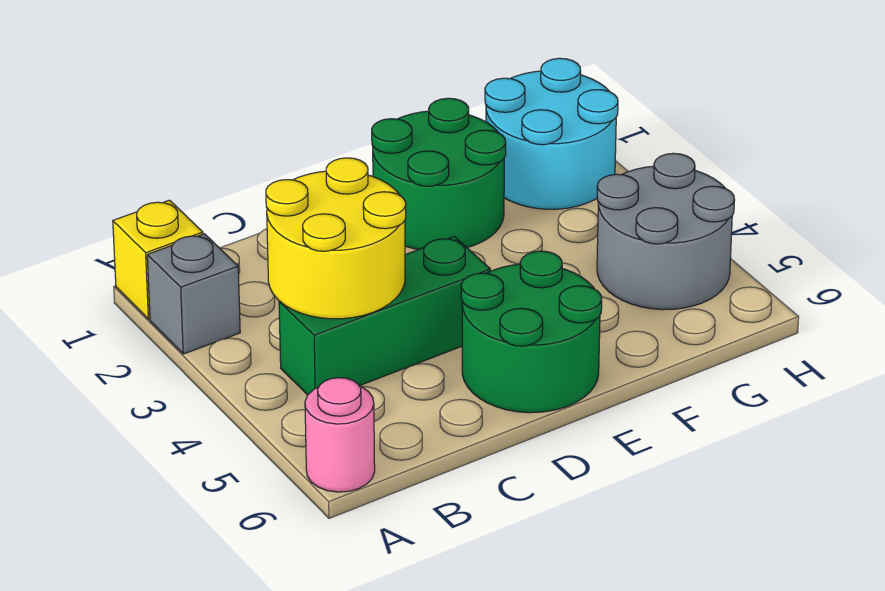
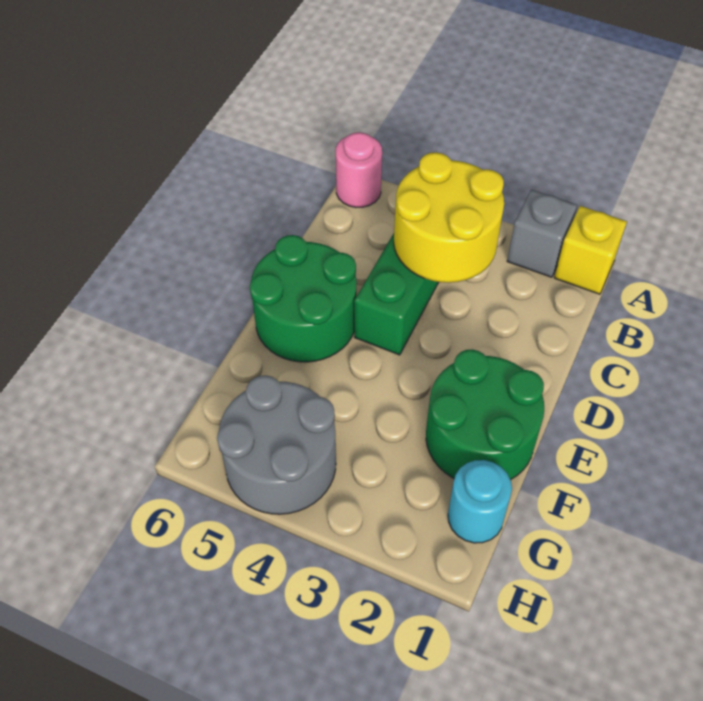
cyan 2x2 round brick [485,58,618,209] -> cyan 1x1 round brick [448,460,512,543]

